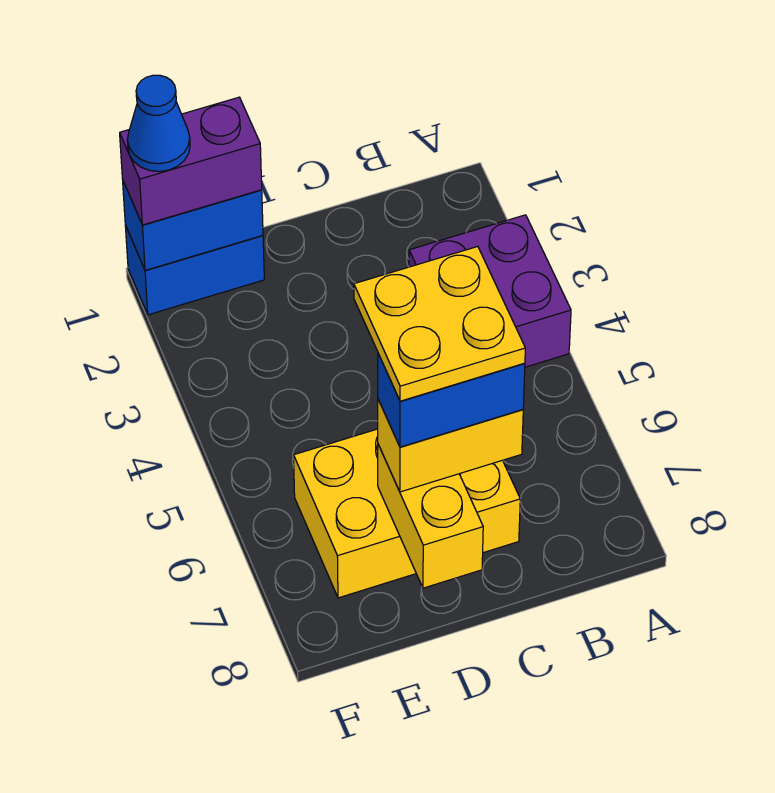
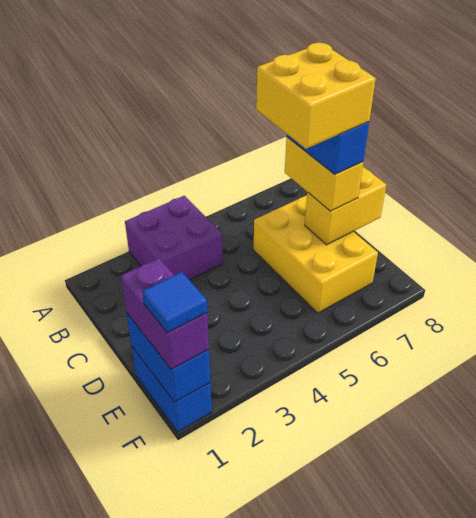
yellow 2x2 plate [354,247,525,401] -> yellow 2x2 brick [256,43,376,149]
blue 1x1 cone [127,75,190,171] -> blue 1x1 tile [142,272,207,333]

